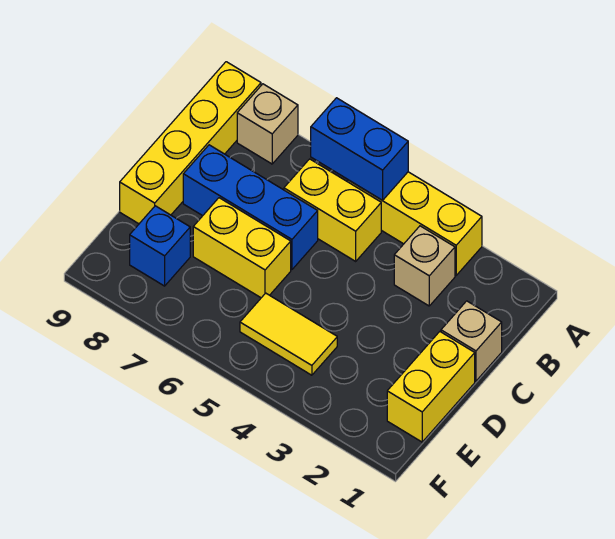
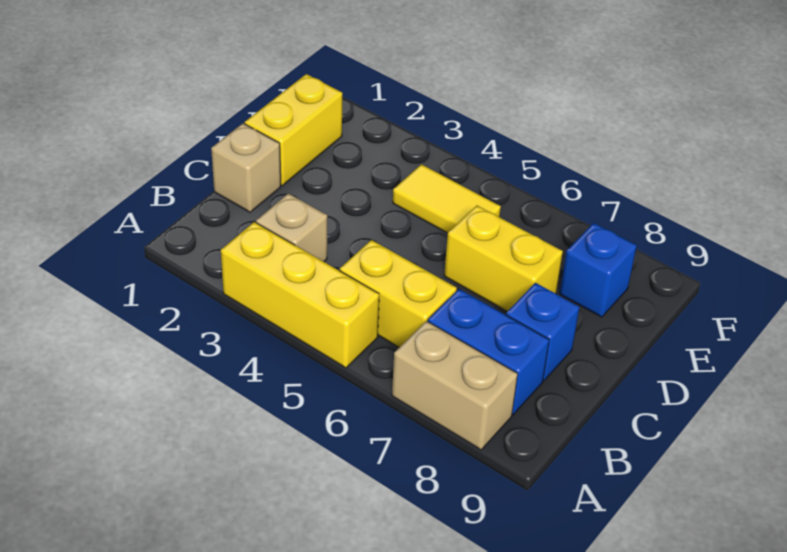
blue 1x2 brick [311,98,408,200] -> blue 1x2 brick moved to [428,289,549,415]
tan 1x1 brick [237,84,298,164] -> tan 1x2 brick [392,321,518,450]
yellow 1x4 brick [120,62,261,224] -> none
blue 1x3 brick [183,145,318,270] -> blue 1x1 brick [506,283,580,381]

